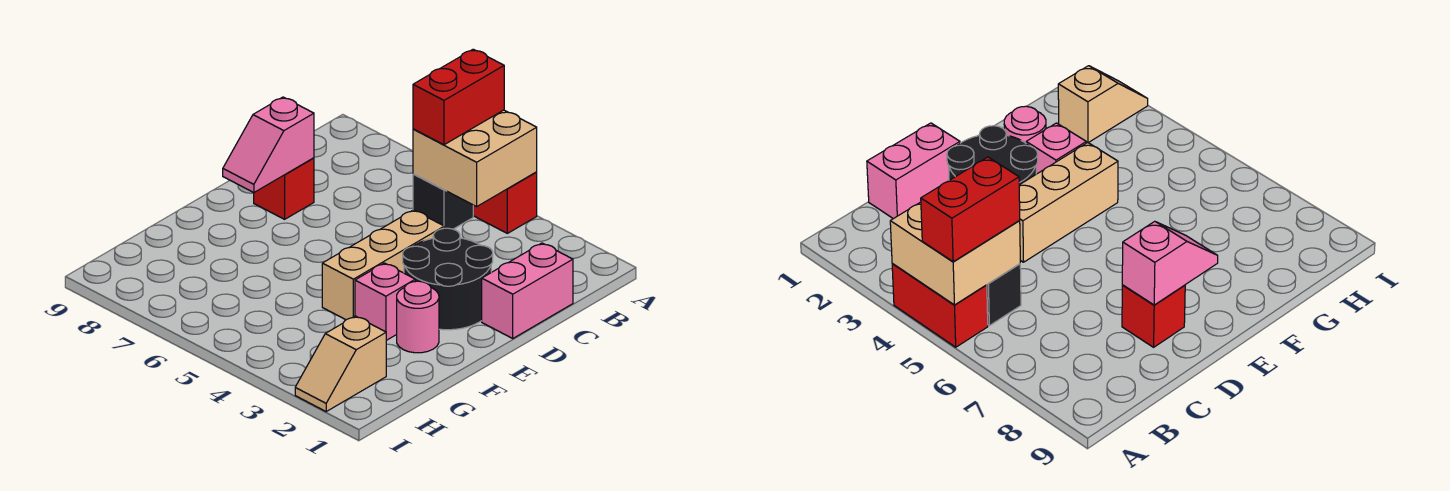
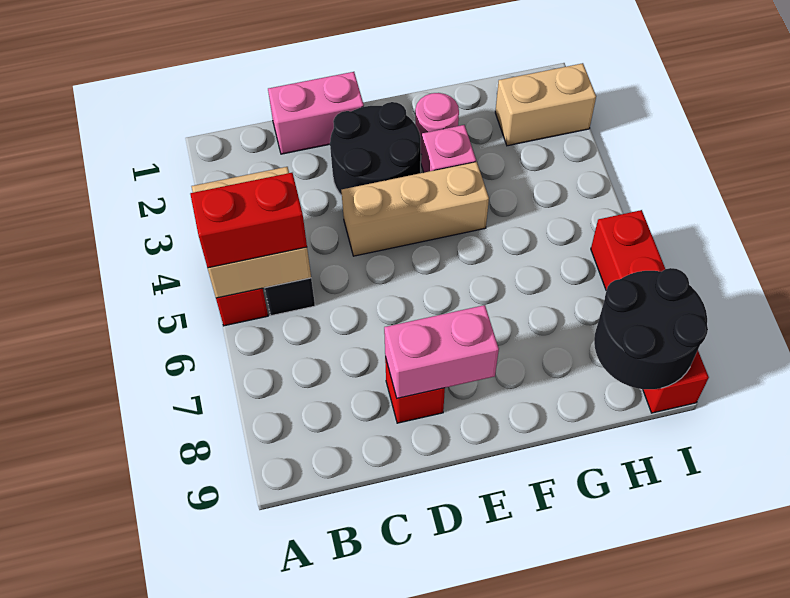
pink 1x2 slope [223,97,314,193] -> pink 1x2 brick [384,305,499,398]
tan 1x2 slope [295,316,386,411] -> tan 1x2 brick [495,63,596,146]
none -> black 2x2 round brick [594,268,708,389]
none -> red 1x4 brick [591,210,709,413]

